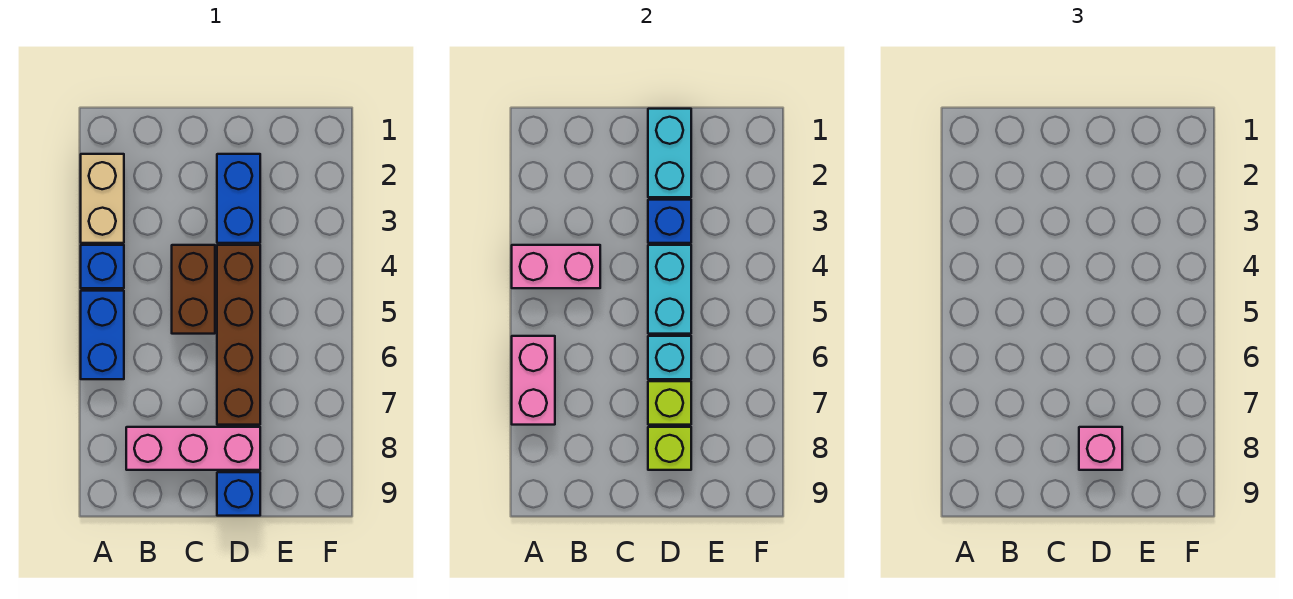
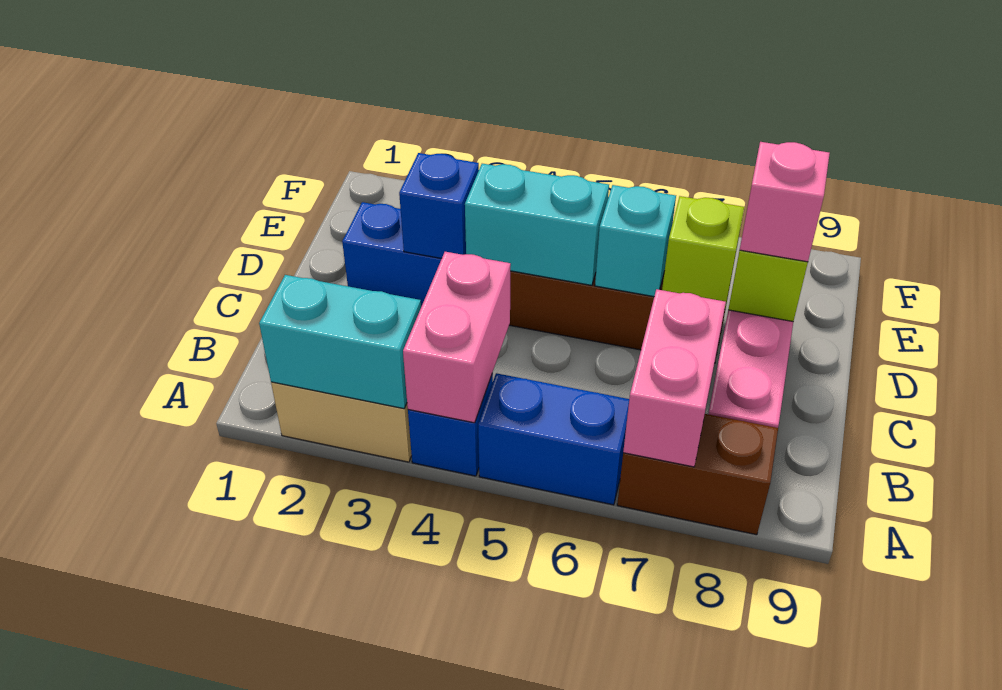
pink 1x2 brick [512,336,555,425] -> pink 1x2 brick turned to [623,289,726,467]
brown 1x2 brick [172,245,215,334] -> brown 1x2 brick moved to [617,414,778,535]
cyan 1x2 brick [648,109,691,197] -> cyan 1x2 brick moved to [259,275,421,409]
blue 1x1 brick [217,472,260,516] -> none

